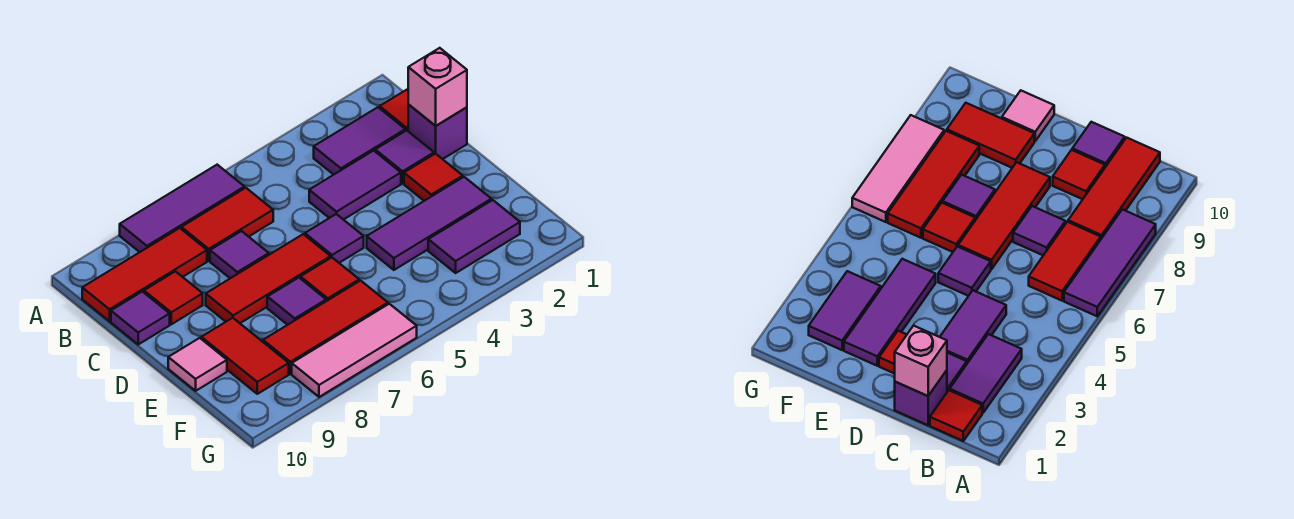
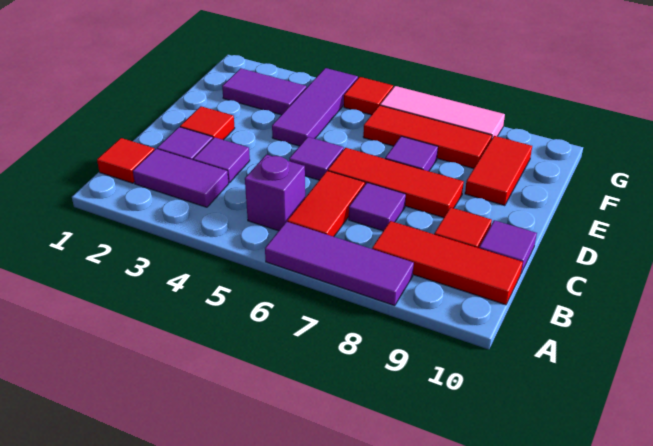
red 1x2 tile [181,188,273,261] -> red 1x2 tile turned to [287,171,365,237]
purple 1x1 brick [408,105,467,159] -> purple 1x1 brick moved to [245,155,305,231]
pink 1x1 brick [408,48,467,126] -> none
purple 1x2 tile [309,151,401,220] -> purple 1x1 tile [193,137,250,183]
purple 1x3 tile [367,177,491,270] -> purple 1x3 tile turned to [272,68,358,146]
red 1x1 tile [300,257,359,301] -> red 1x1 tile moved to [344,77,393,115]
pink 1x1 tile [168,338,227,391] -> none

